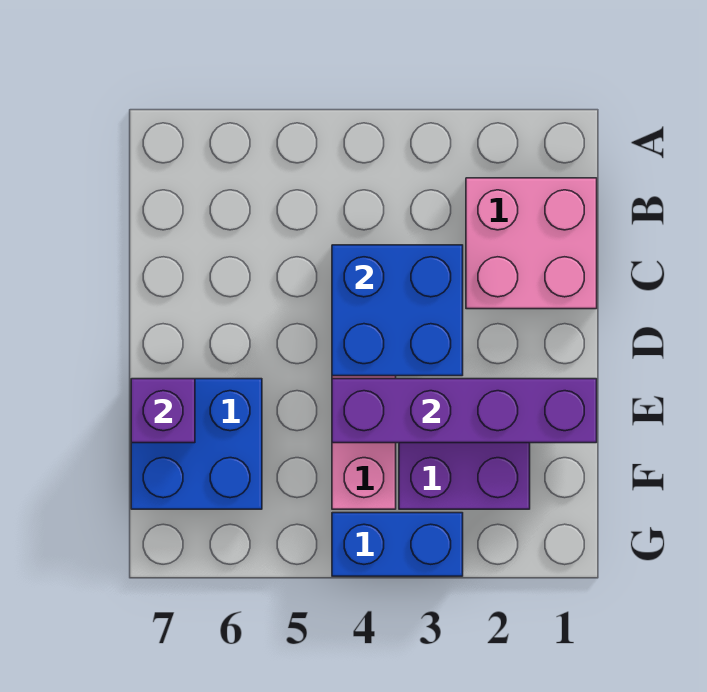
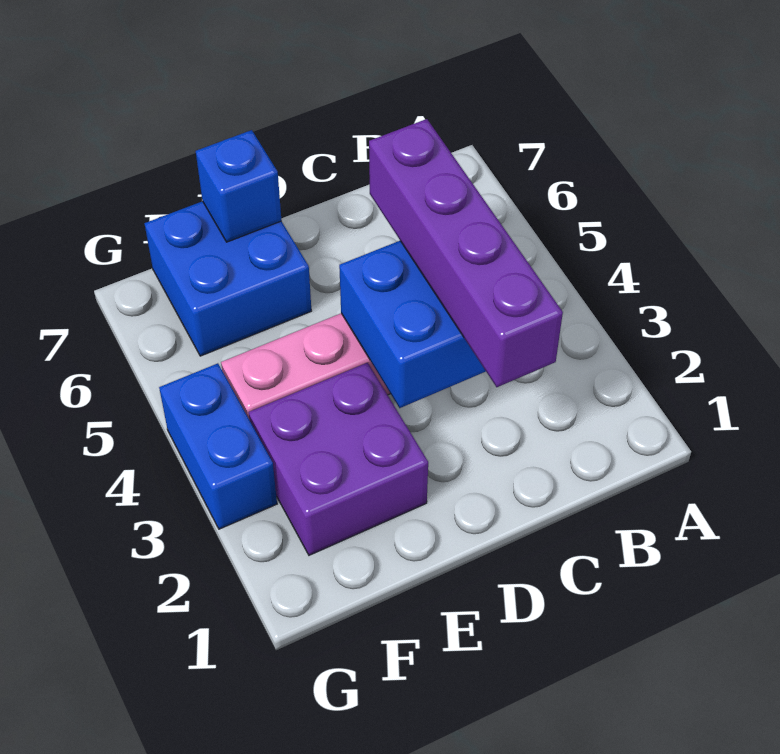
pink 2x2 brick [466,178,597,309] -> none
purple 1x4 brick [332,379,597,443] -> purple 1x4 brick moved to [369,119,563,387]
purple 1x1 brick [131,379,195,443] -> blue 1x1 brick [196,130,282,242]

